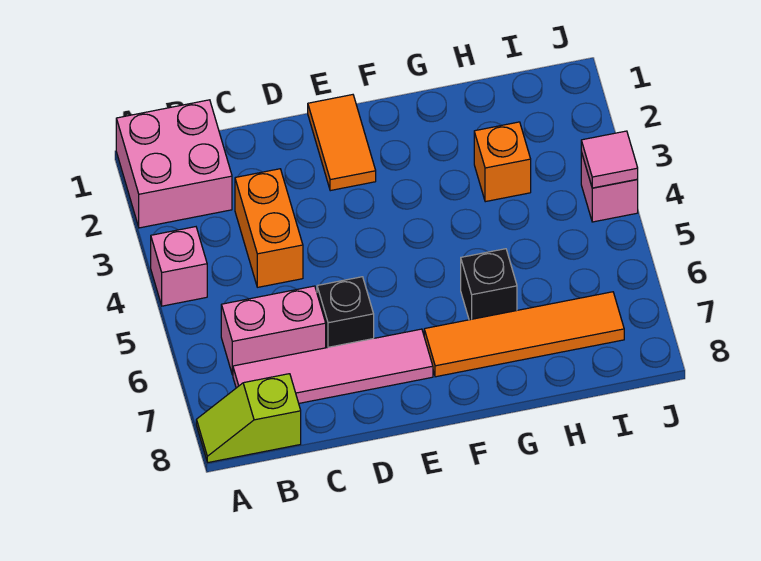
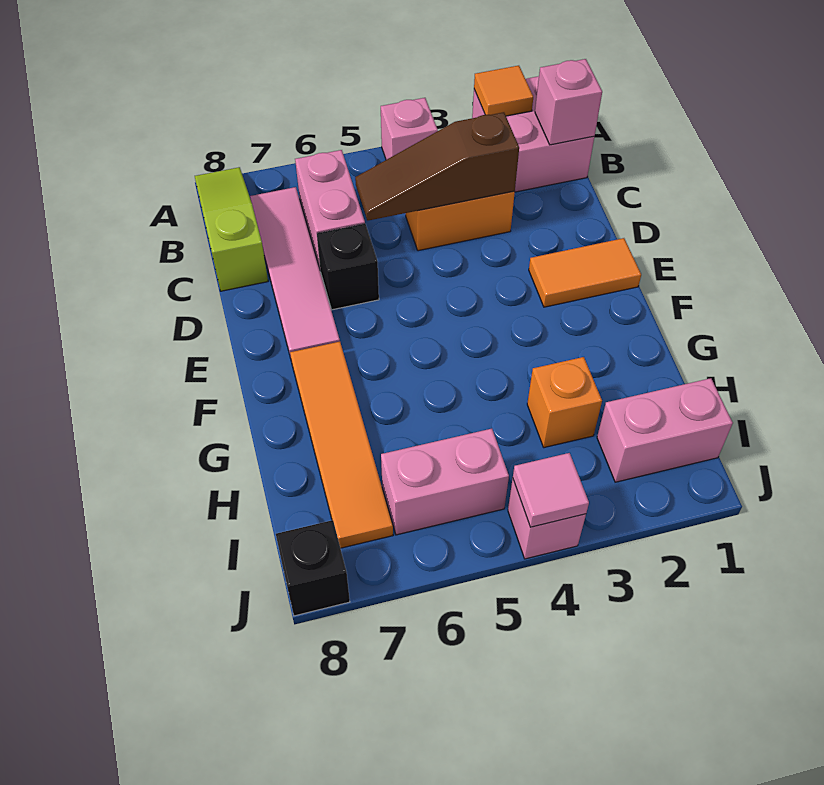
none -> orange 1x1 tile [474,66,533,116]
lime 1x2 slope [196,374,301,462] -> lime 1x3 slope [195,167,268,291]
none -> pink 1x1 brick [535,59,602,145]
none -> brown 1x3 slope [355,112,519,221]
black 1x1 brick [461,249,517,320] -> black 1x1 brick moved to [276,520,350,616]
none -> pink 1x2 brick [597,378,733,482]
none -> pink 1x2 brick [381,429,509,535]

